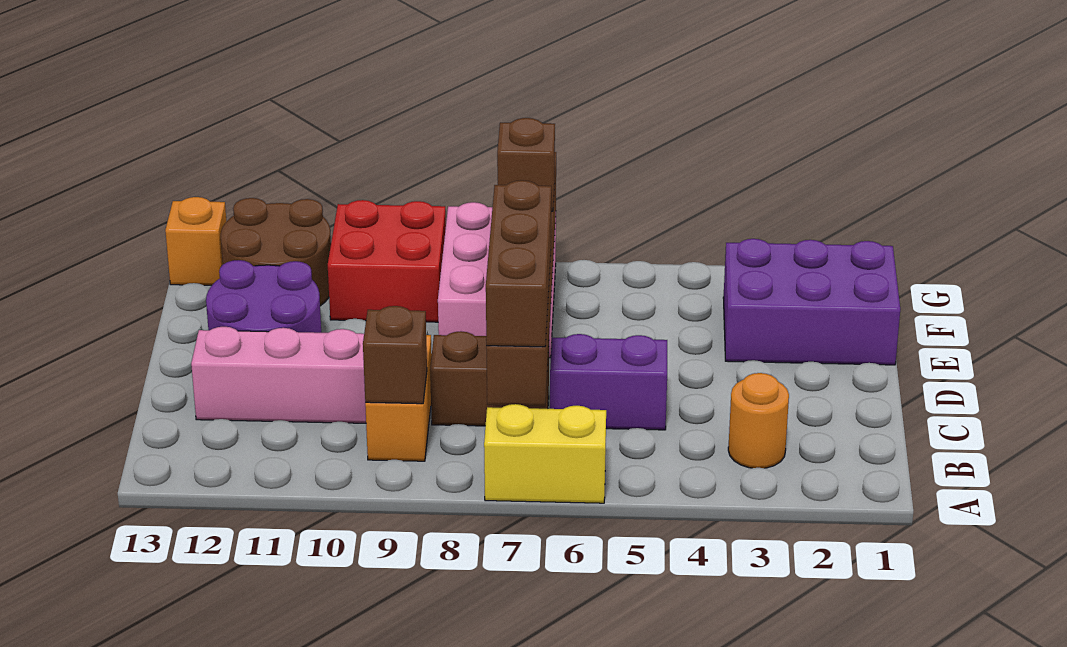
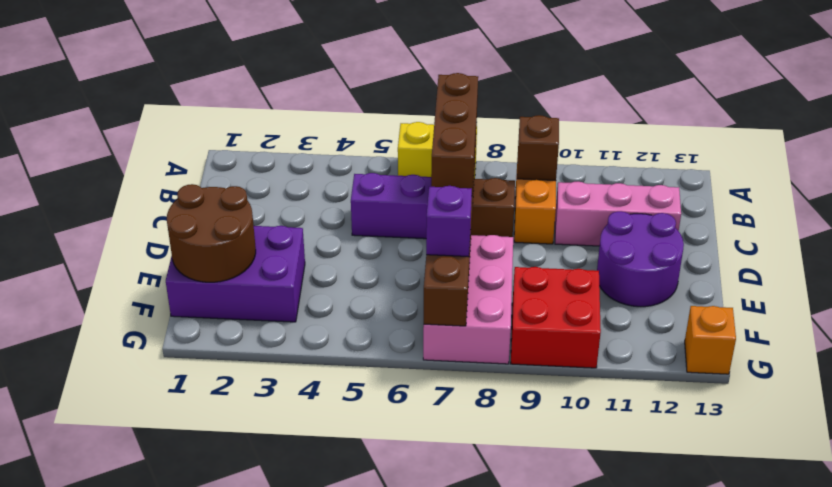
orange 1x1 round brick [728,373,789,468] -> none
brown 1x1 brick [497,118,555,211] -> purple 1x1 brick [426,186,472,257]
brown 2x2 round brick [221,198,331,306] -> brown 2x2 round brick moved to [167,184,256,282]

